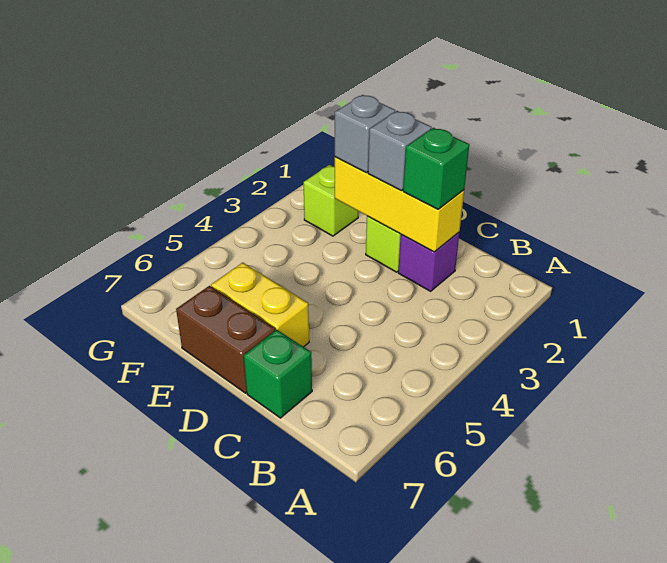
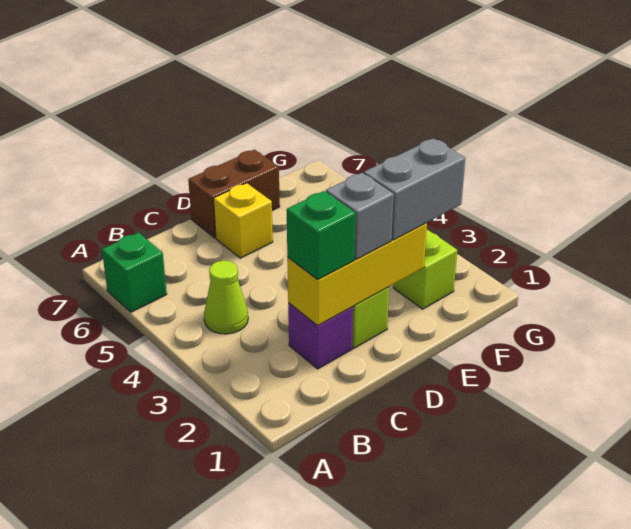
none -> lime 1x1 cone [204,261,248,334]
green 1x1 brick [244,330,312,418] -> green 1x1 brick moved to [102,232,167,312]
yellow 1x2 brick [211,263,309,347] -> yellow 1x1 brick [213,183,273,258]
grey 1x1 brick [335,95,395,173] -> grey 1x2 brick [364,138,465,240]

